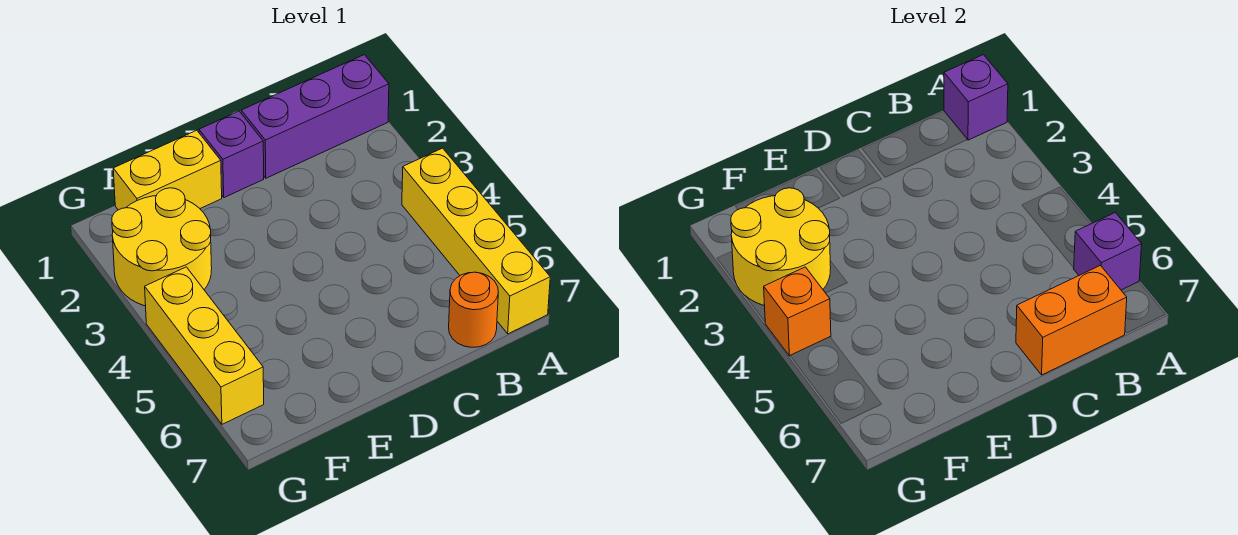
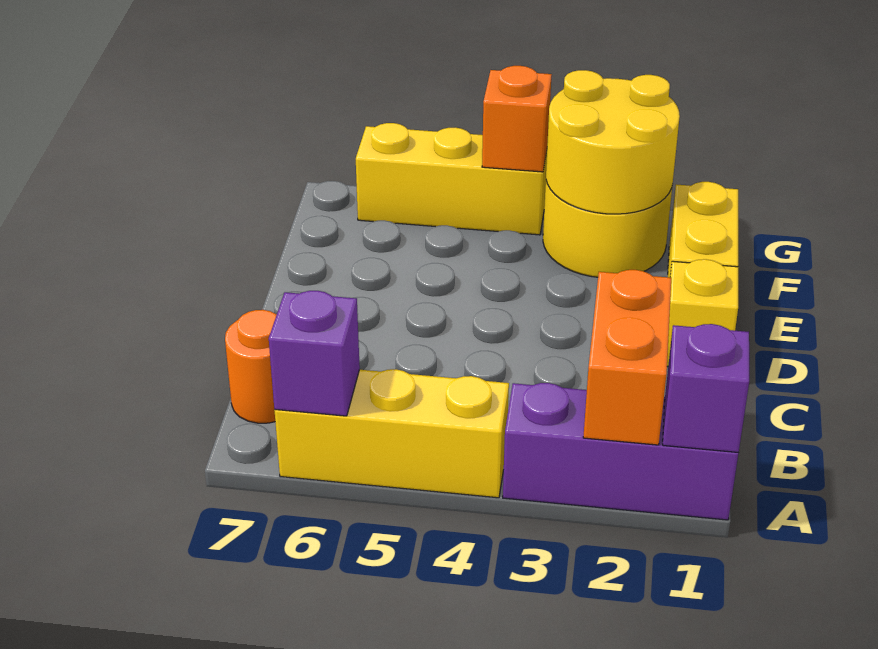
purple 1x3 brick [241,55,389,178] -> purple 1x3 brick turned to [503,383,738,520]
yellow 1x4 brick [402,148,550,334] -> yellow 1x3 brick [274,369,509,498]
orange 1x2 brick [1016,266,1127,375] -> orange 1x2 brick moved to [583,270,671,445]
purple 1x1 brick [199,111,264,197] -> yellow 1x1 brick [667,259,738,367]

